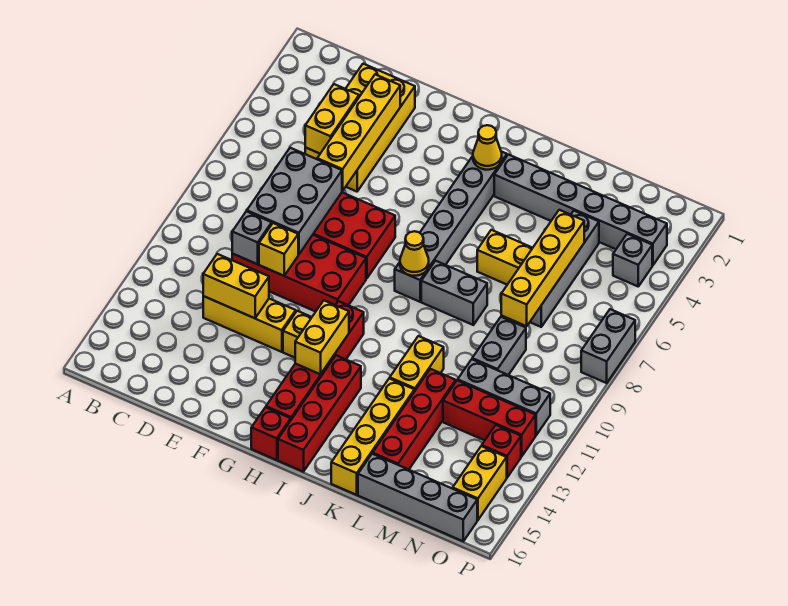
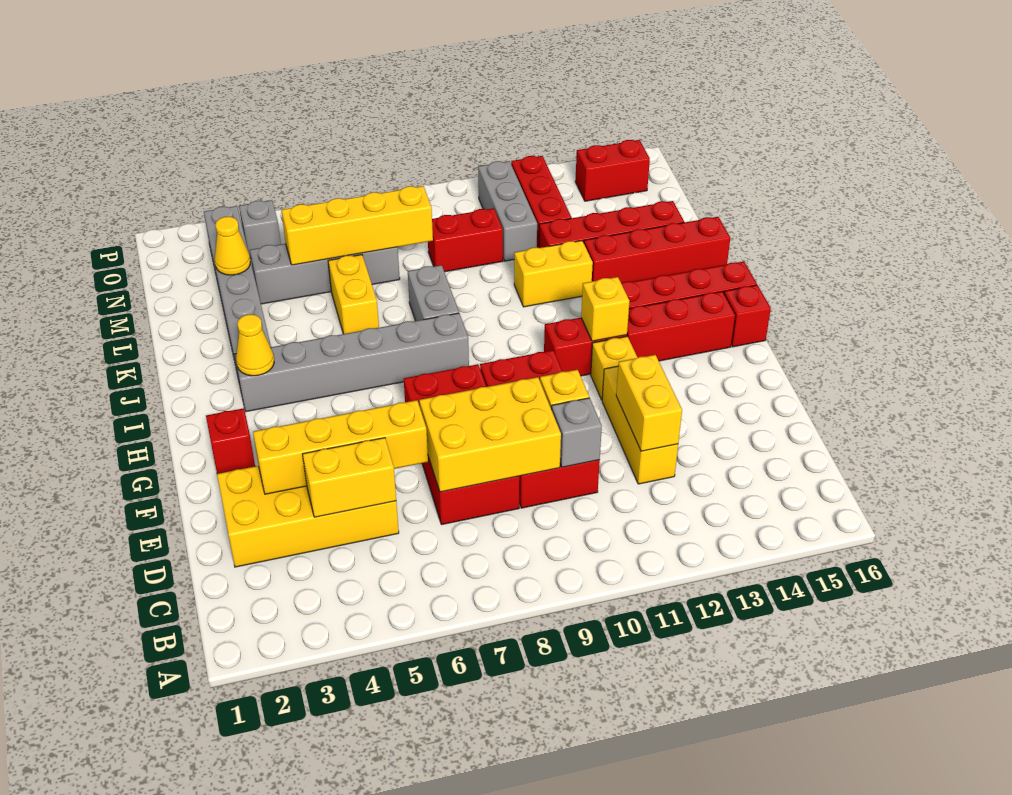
grey 2x3 brick [247,148,342,255] -> yellow 2x3 brick [419,377,561,492]
yellow 1x2 brick [295,301,349,374] -> yellow 1x1 brick [581,277,629,341]
yellow 1x1 cone [400,231,429,276] -> yellow 1x1 cone moved to [215,217,250,275]
yellow 1x4 brick [331,378,414,495] -> red 1x4 brick [584,217,730,283]
grey 1x4 brick [358,454,477,541] -> none
grey 1x2 brick [472,317,526,375] -> red 1x2 brick [428,208,503,272]
red 1x1 brick [482,425,521,477] -> red 1x1 brick moved to [206,408,255,474]
yellow 1x2 brick [453,446,507,520] -> red 1x2 brick [575,140,650,201]
grey 1x2 brick [581,309,635,383] -> none

